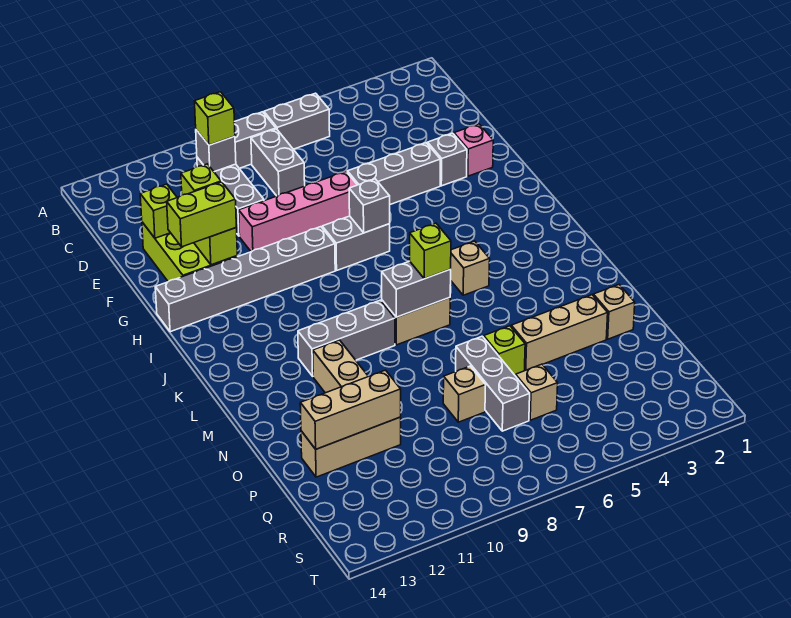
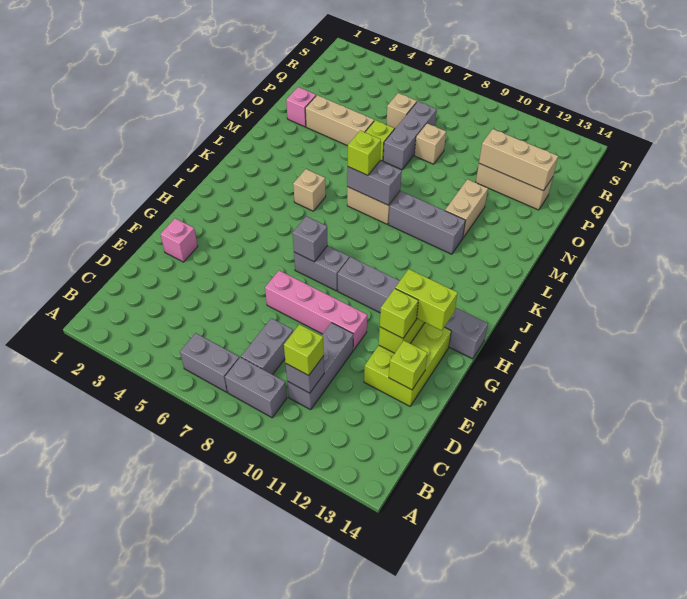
grey 1x1 brick [428,133,467,186] -> none
grey 1x3 brick [347,143,440,204] -> none
tan 1x1 brick [593,285,635,339] -> pink 1x1 brick [286,87,316,127]

